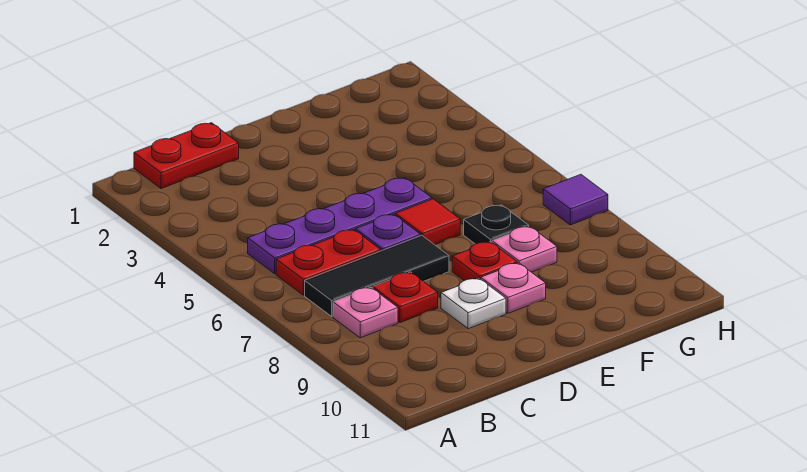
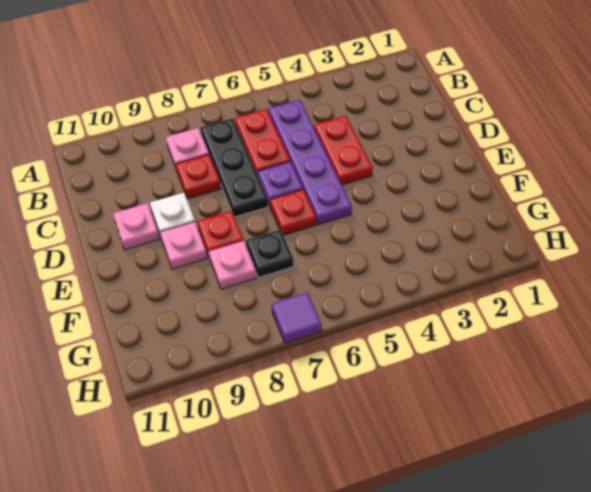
red 1x2 plate [134,123,239,189] -> red 1x2 plate moved to [314,116,373,185]
black 1x3 tile [305,236,449,316] -> black 1x3 plate [200,118,268,217]
none -> pink 1x1 plate [113,203,159,250]
red 1x1 tile [395,199,460,245] -> red 1x1 plate [270,190,316,235]

